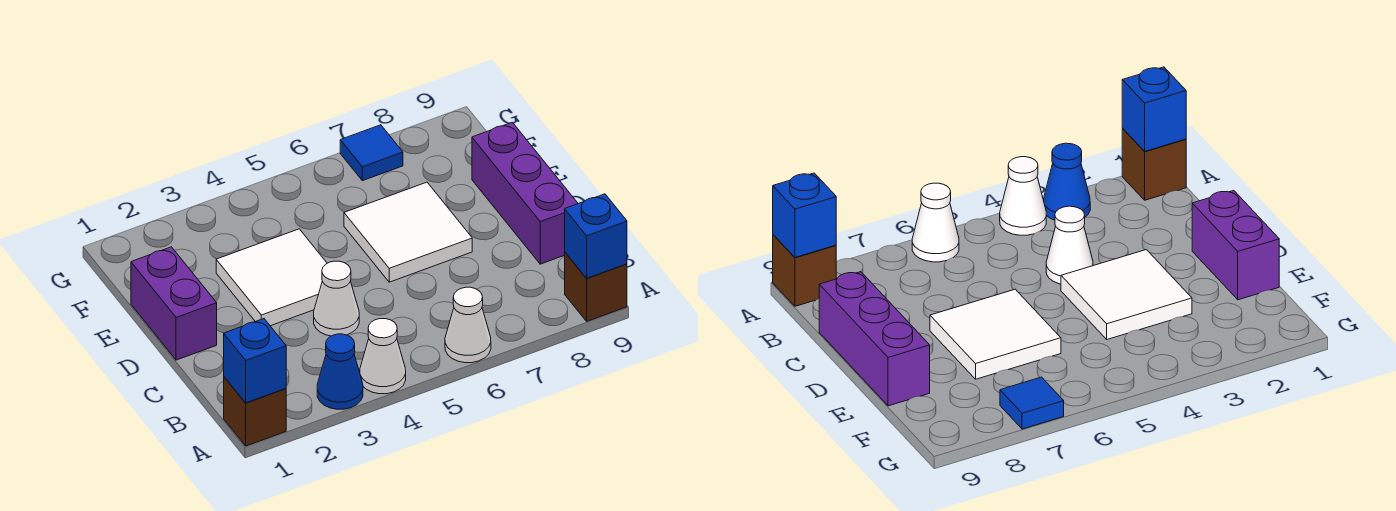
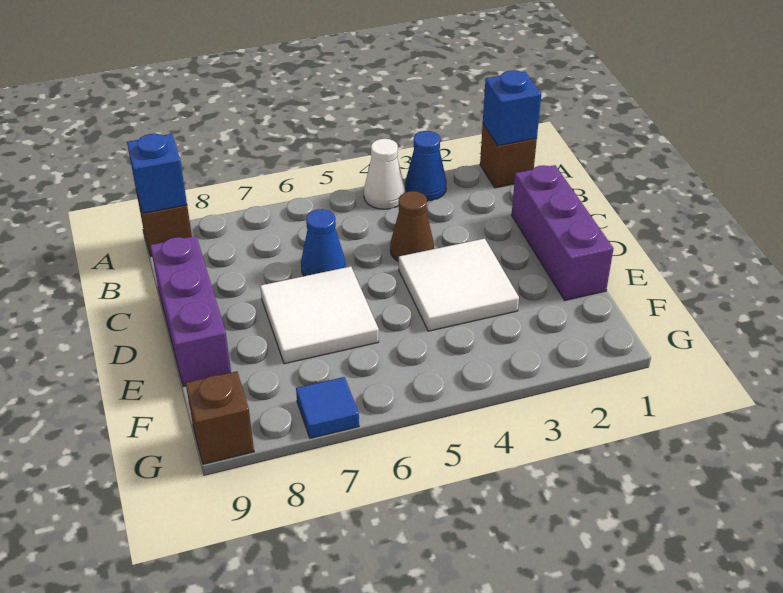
white 1x1 cone [445,287,491,363] -> none
white 1x1 cone [314,261,359,336] -> brown 1x1 cone [390,191,434,262]
none -> blue 1x1 cone [301,209,346,276]
purple 1x2 brick [131,247,217,360] -> purple 1x3 brick [512,165,614,300]
none -> brown 1x1 brick [186,371,254,464]

